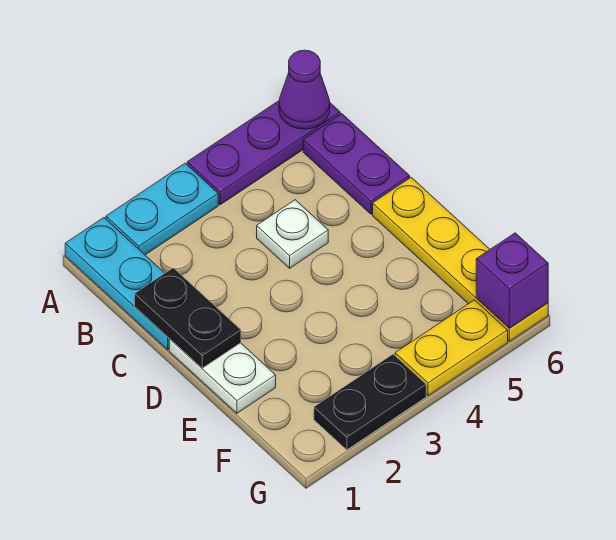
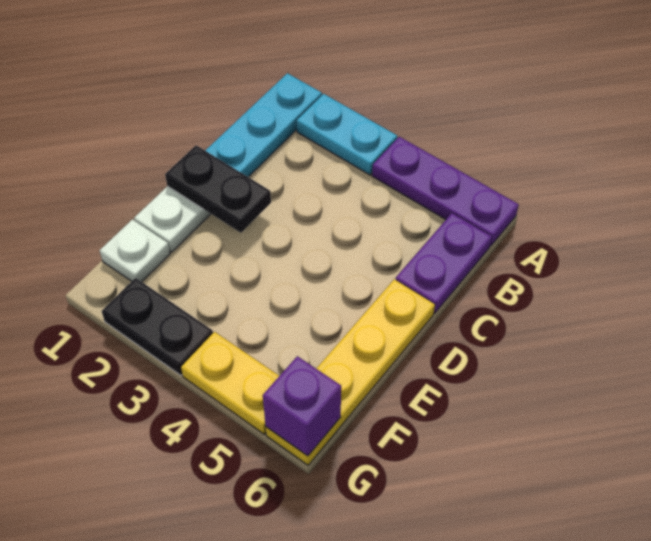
purple 1x1 cone [279,50,330,129] -> none
black 1x2 plate [135,268,241,368] -> black 1x2 plate turned to [165,145,271,233]
white 1x1 plate [257,200,328,268] -> white 1x1 plate moved to [100,219,170,282]

